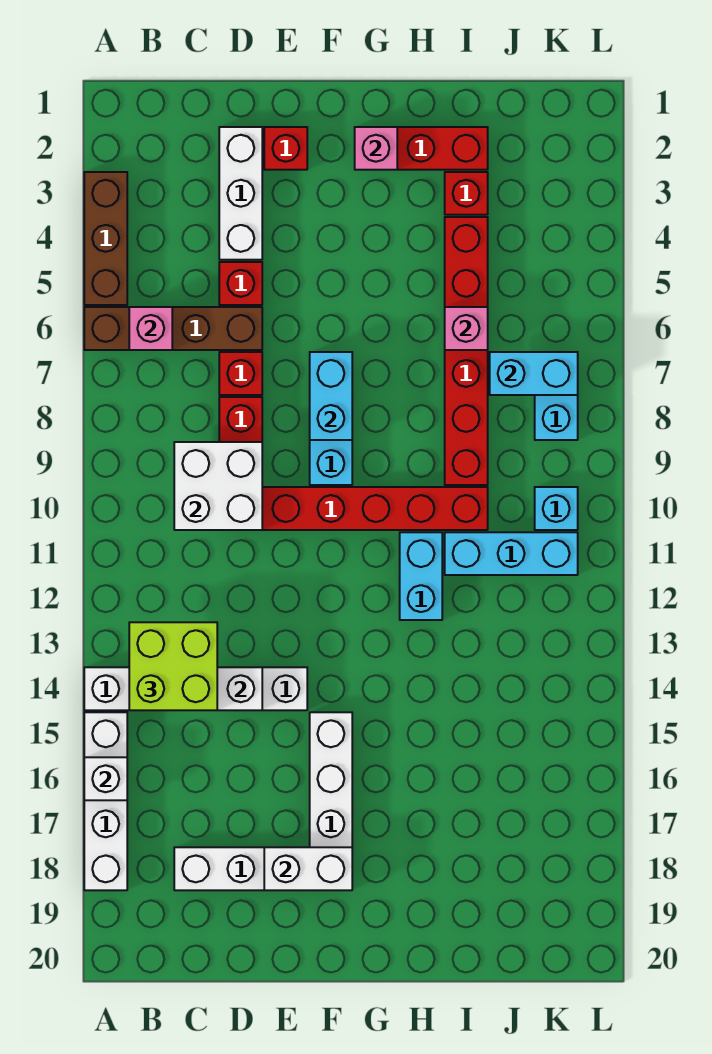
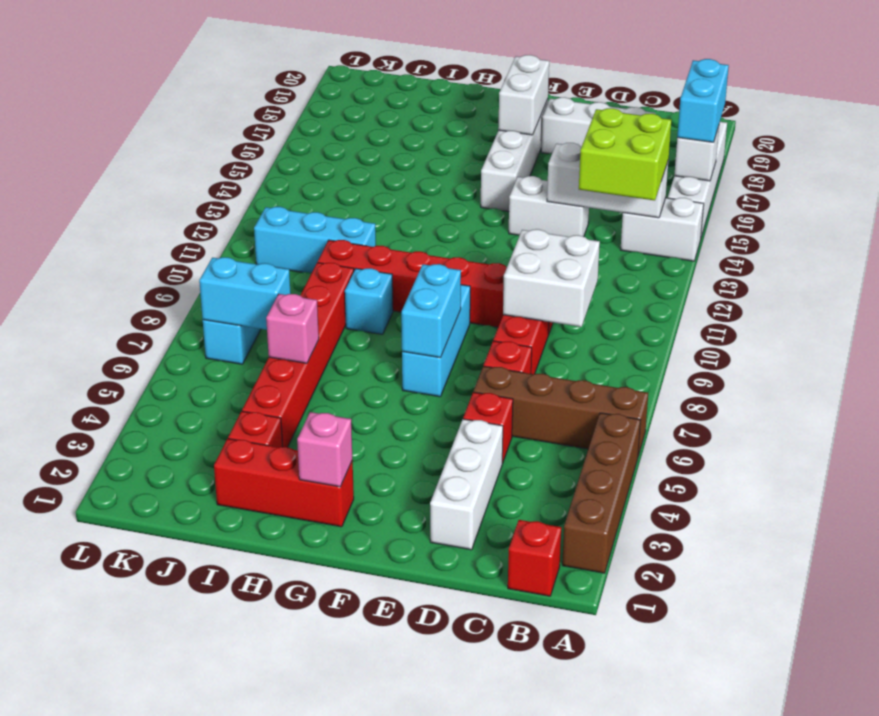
brown 1x3 brick [84,172,127,305] -> brown 1x4 brick [562,413,640,573]
pink 1x1 brick [129,307,172,350] -> none
red 1x1 brick [264,127,307,170] -> red 1x1 brick moved to [508,520,561,596]
white 1x2 brick [264,847,352,890] -> white 1x2 brick turned to [498,55,549,135]
cyan 1x2 brick [400,532,442,620] -> cyan 1x2 brick moved to [677,59,729,142]
cyan 1x1 brick [535,487,578,530] -> cyan 1x1 brick moved to [345,268,393,334]

